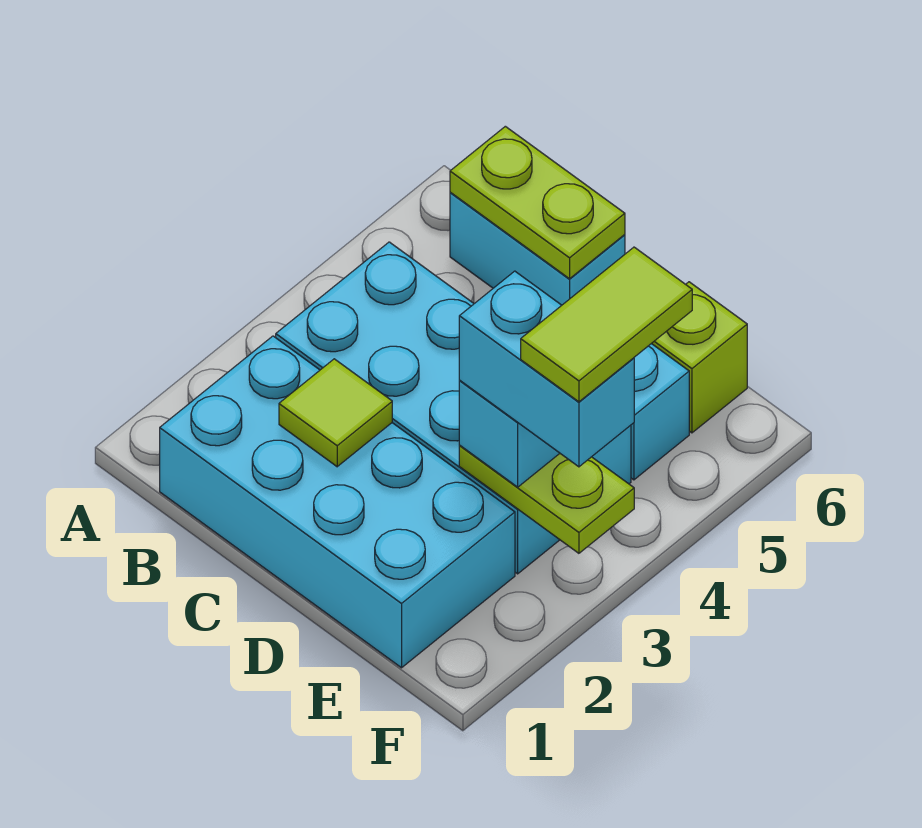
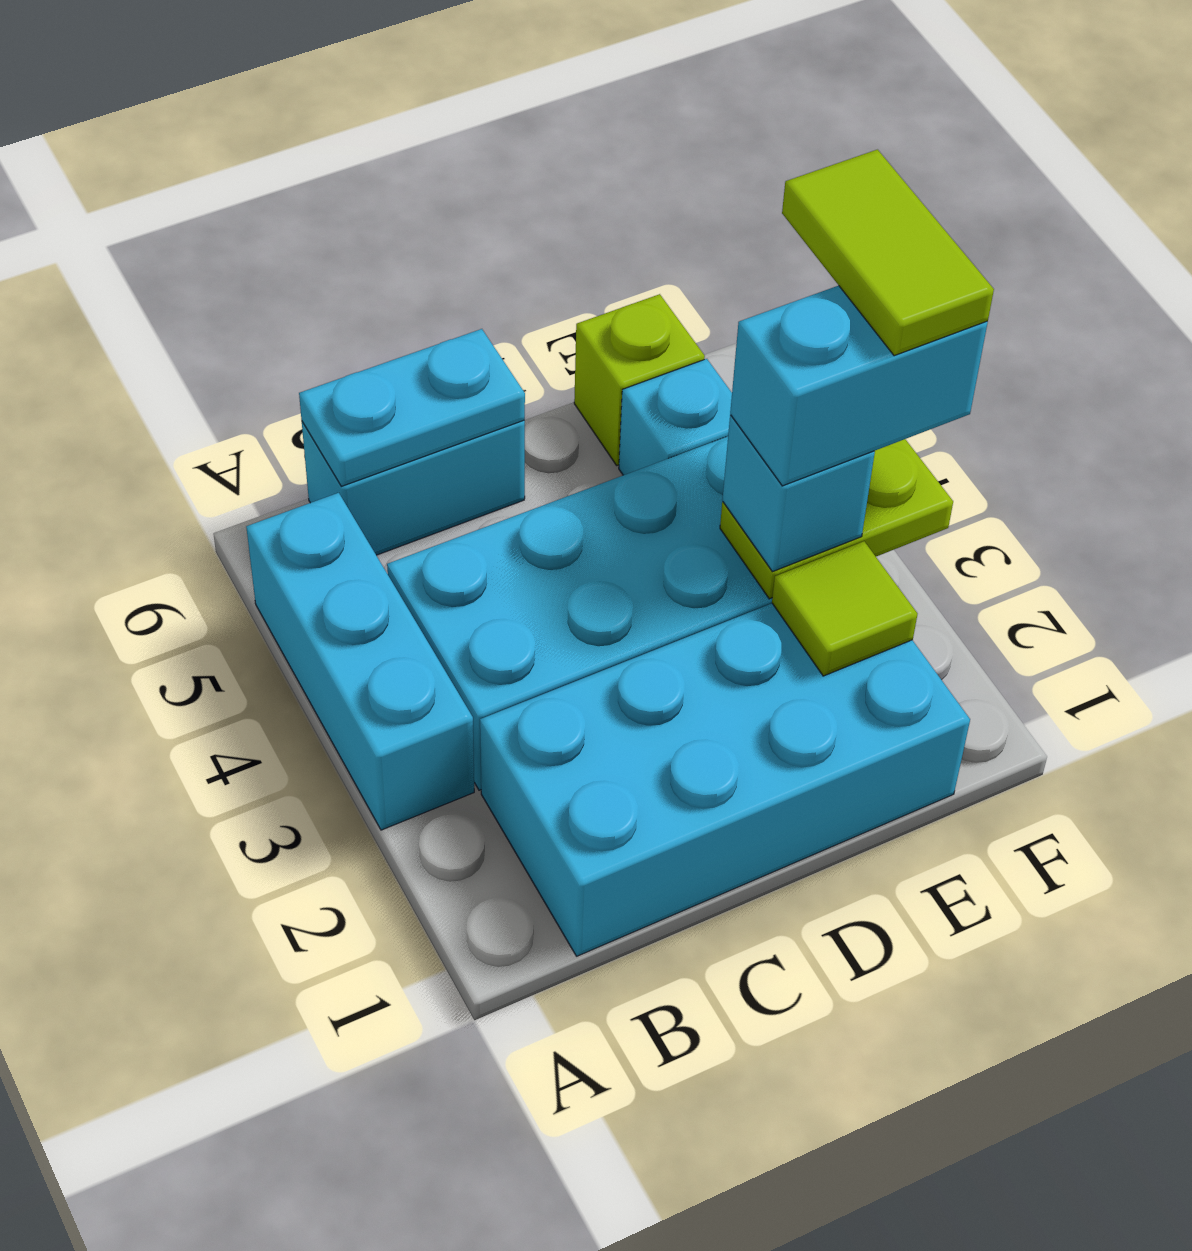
none -> cyan 1x3 brick [246,493,474,830]
lime 1x2 plate [450,126,625,279] -> cyan 1x2 plate [299,329,525,486]
lime 1x1 tile [279,359,392,467] -> lime 1x1 tile moved to [772,541,917,676]

